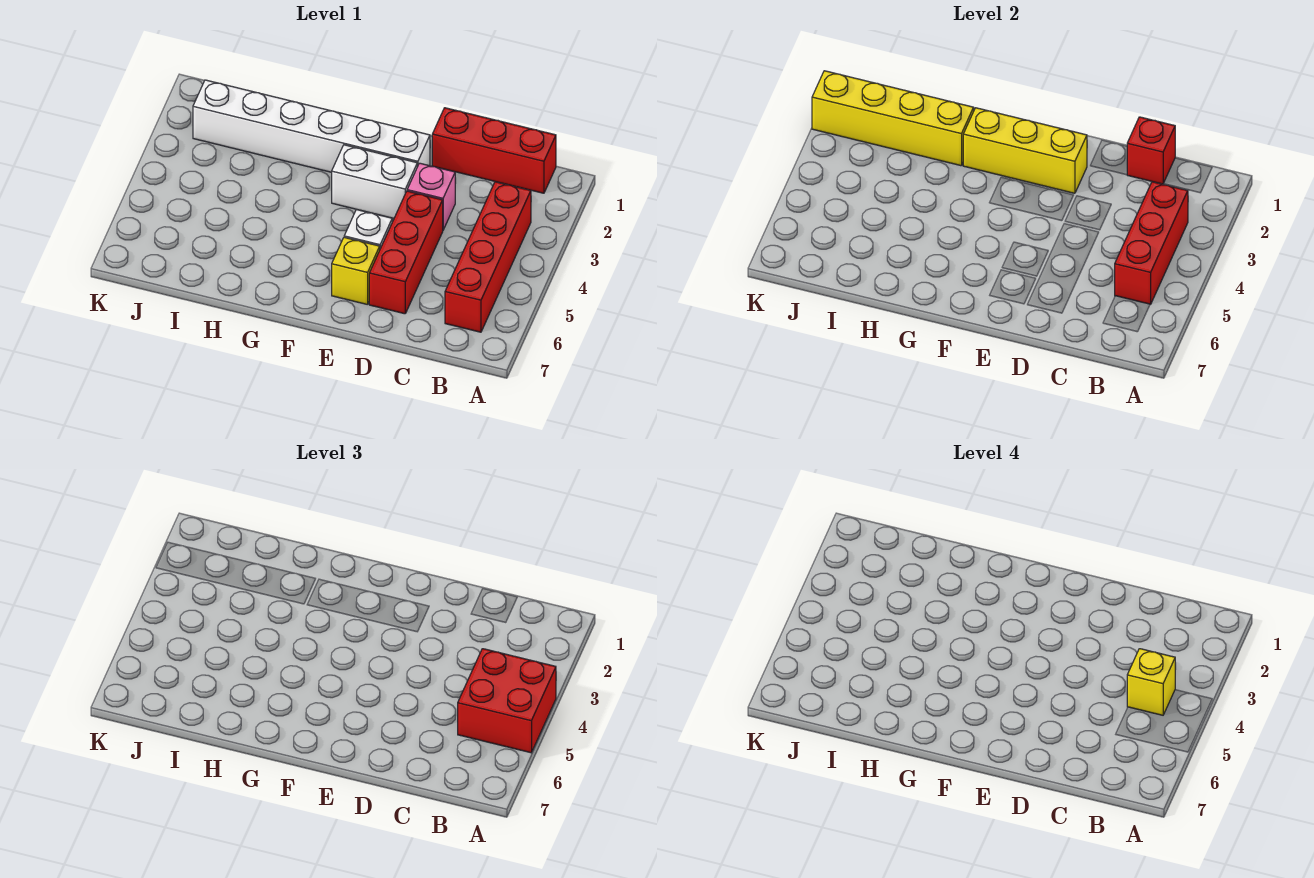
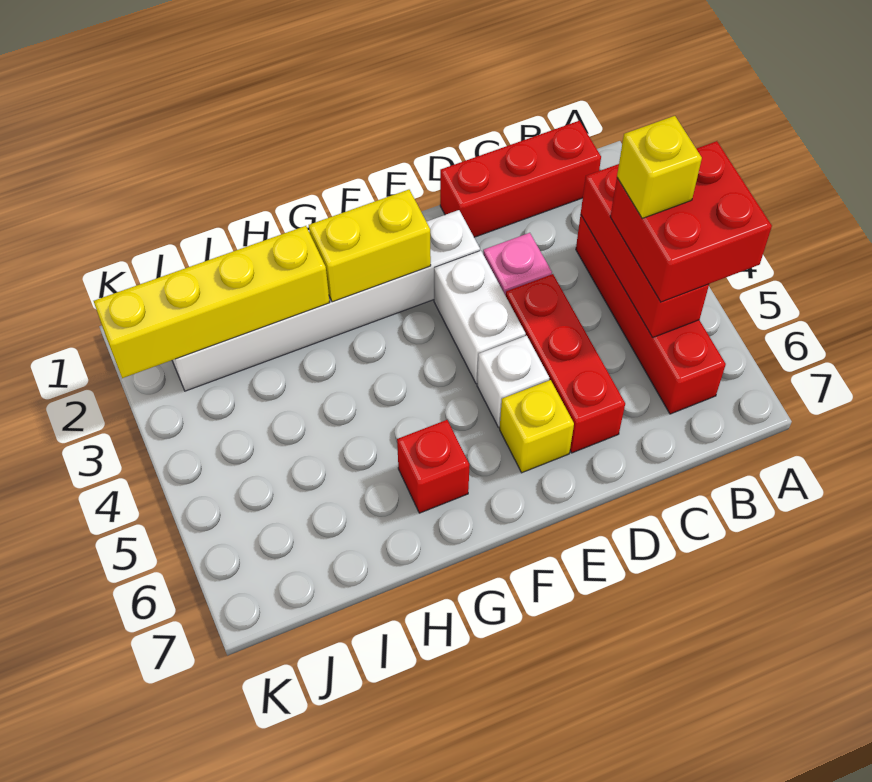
red 1x1 brick [1127,117,1175,184] -> red 1x1 brick moved to [397,420,469,513]
yellow 1x3 brick [963,108,1087,193] -> yellow 1x2 brick [309,190,431,302]
white 1x2 brick [332,145,417,218] -> white 1x2 brick turned to [434,251,526,384]

